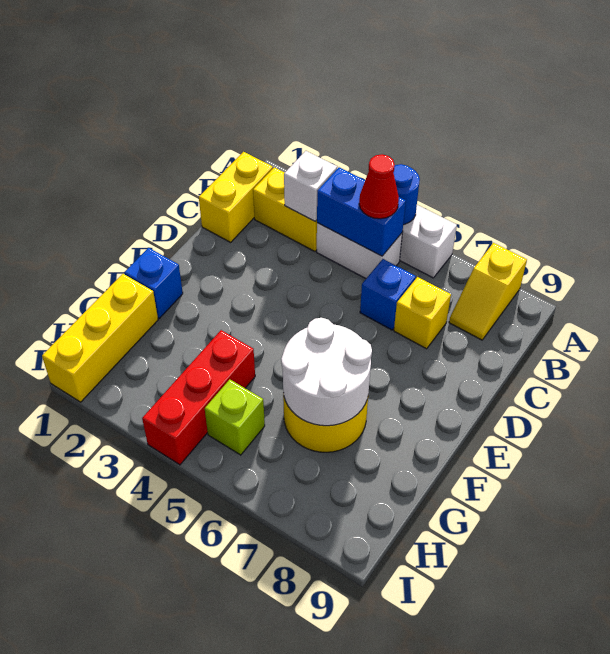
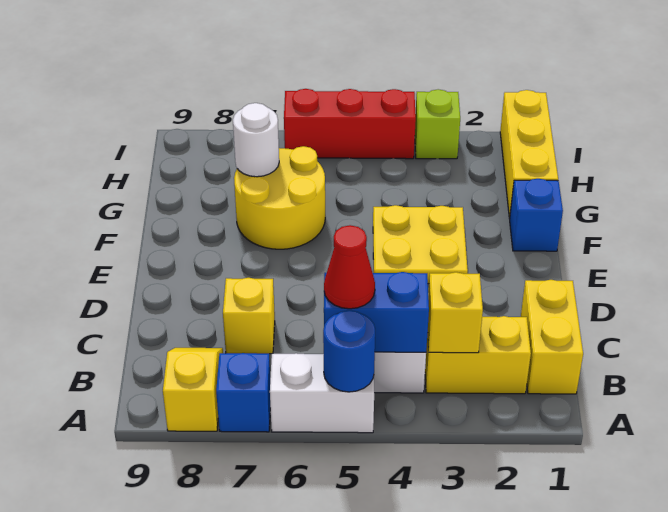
white 1x1 brick [284,151,337,221] -> yellow 1x1 brick [428,272,483,353]
blue 1x1 brick [360,259,416,330] -> blue 1x1 brick moved to [216,353,270,432]
none -> yellow 2x2 plate [373,205,468,284]
white 2x2 round brick [281,318,372,426] -> white 1x1 round brick [233,103,279,177]
red 1x3 brick [142,330,255,465] -> red 1x3 brick turned to [284,89,416,159]
lime 1x1 brick [205,379,265,455] -> lime 1x1 brick moved to [415,89,460,159]

